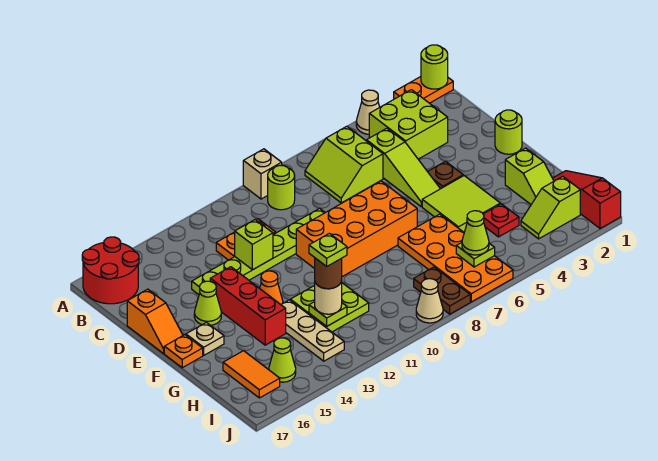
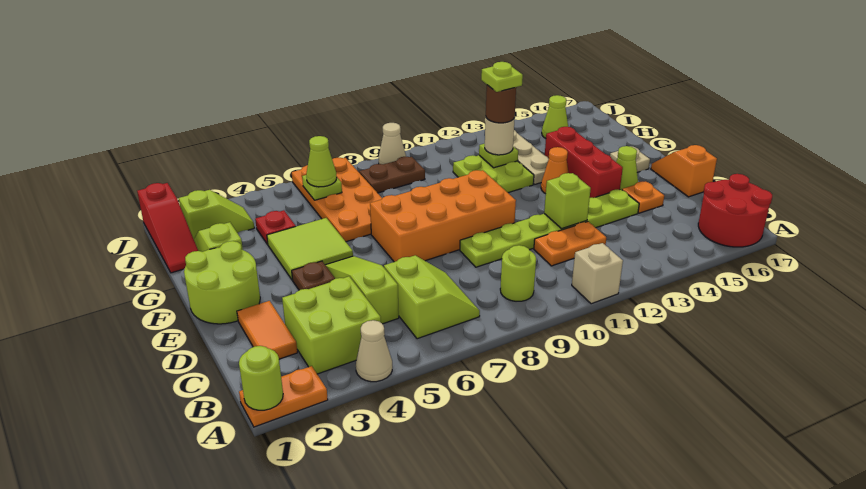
tan 1x1 brick [243,149,282,199] -> tan 1x1 brick moved to [572,243,623,304]
lime 1x1 round brick [495,110,522,154] -> lime 2x2 round brick [184,241,260,324]
orange 1x1 plate [164,335,203,368] -> orange 1x1 plate moved to [622,181,664,213]
orange 1x2 tile [223,351,280,398] -> orange 1x2 tile moved to [237,301,297,359]
brown 1x2 plate [414,267,470,314] -> brown 1x2 plate turned to [359,157,425,193]

